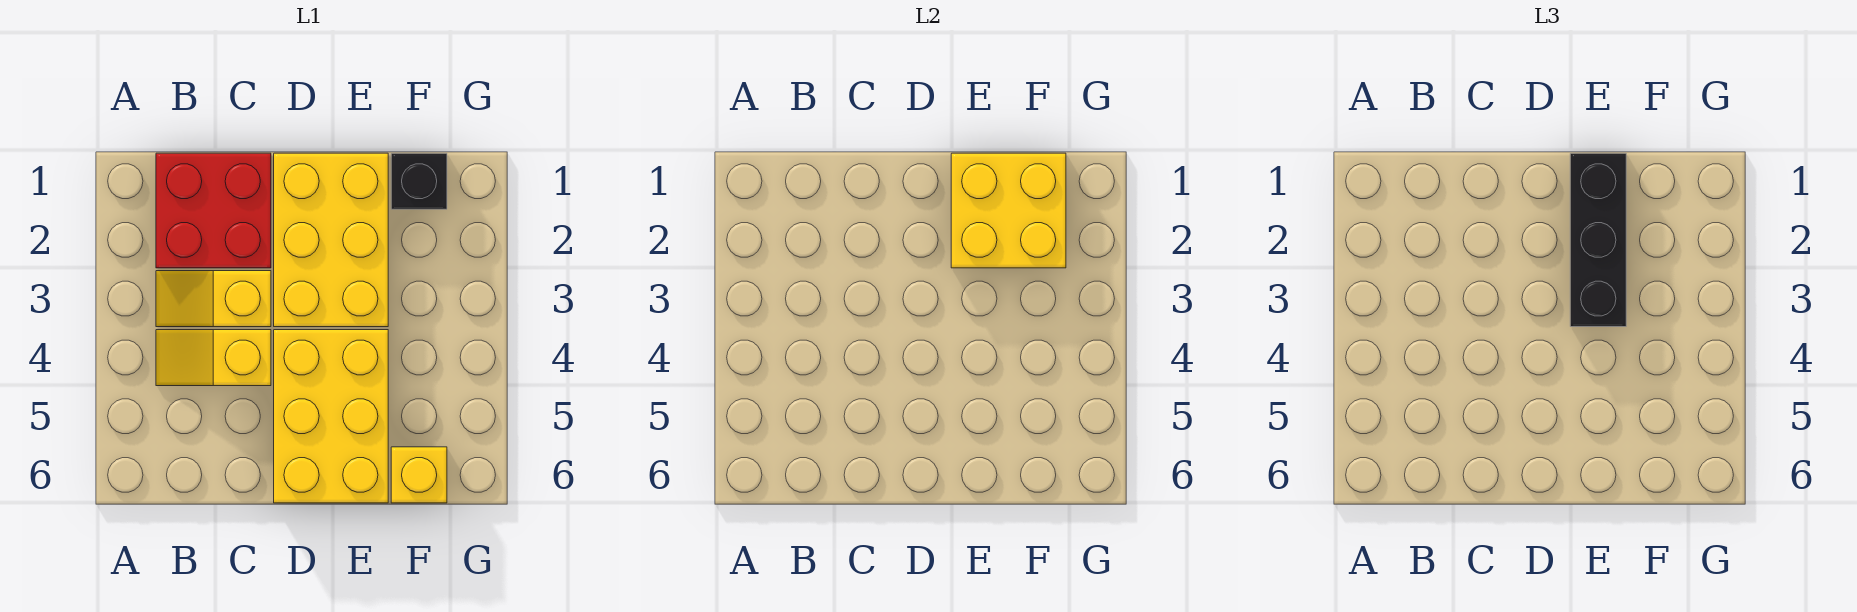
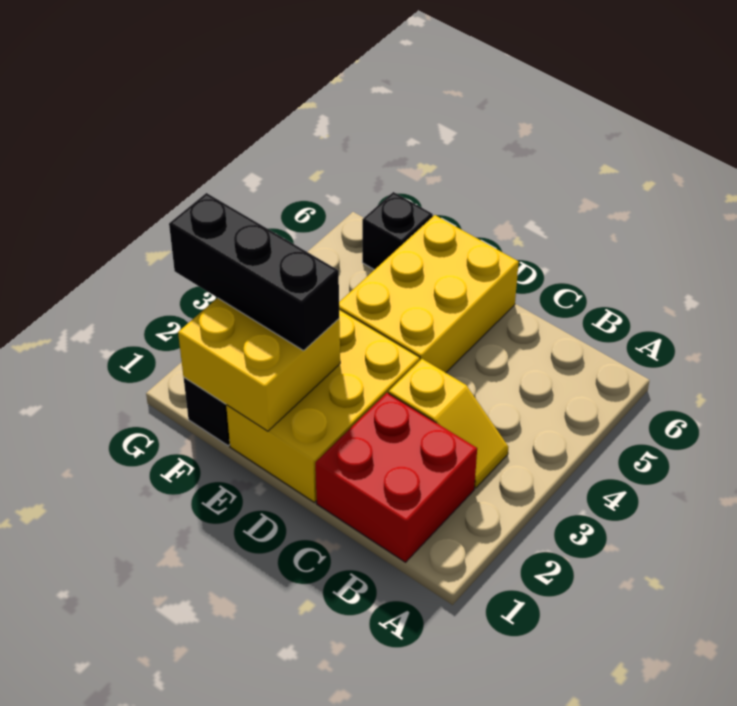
yellow 1x2 slope [156,330,271,386] -> none
black 1x3 brick [1570,153,1626,327] -> black 1x3 brick turned to [169,193,339,351]
yellow 1x1 brick [391,447,447,503] -> black 1x1 brick [362,192,433,270]

